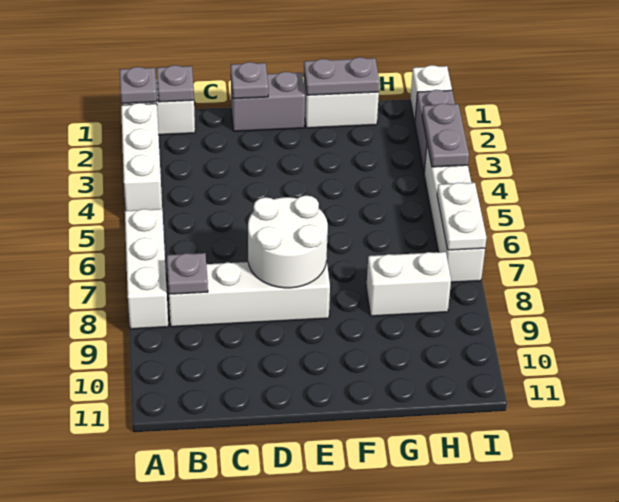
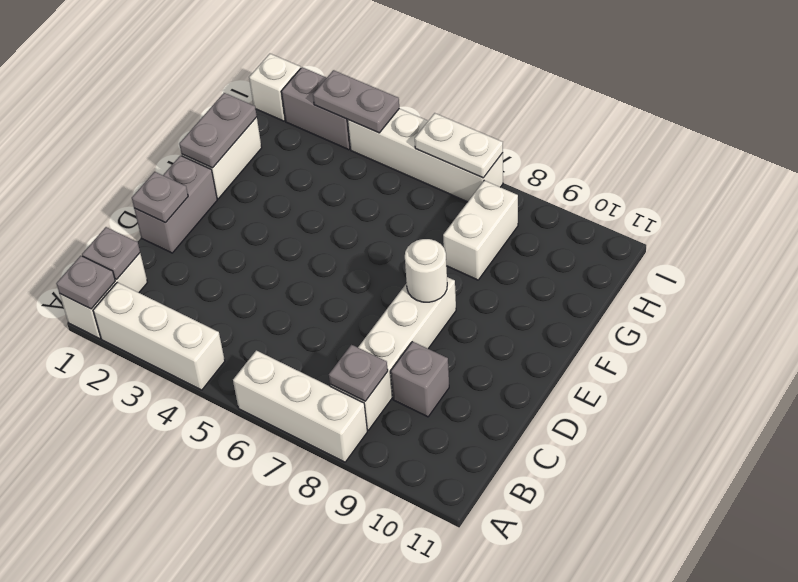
none -> grey 1x1 brick [391,342,449,417]
white 2x2 round brick [248,195,328,288] -> white 1x1 round brick [405,239,447,302]

